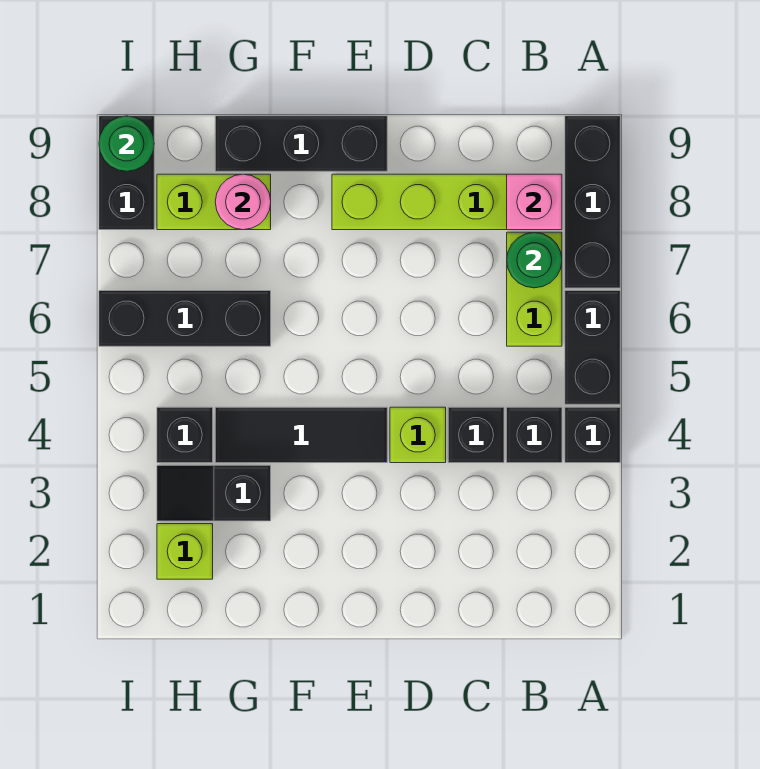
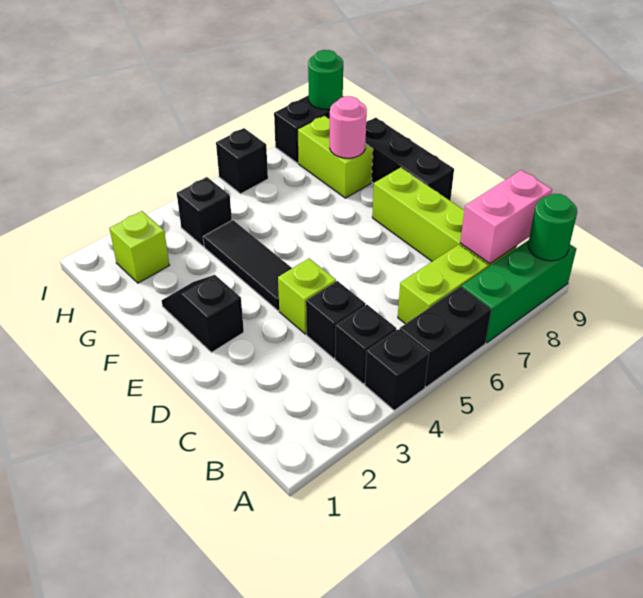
black 1x3 brick [565,116,620,288] -> green 1x3 brick [462,240,576,343]
green 1x1 round brick [507,232,562,288] -> green 1x1 round brick moved to [528,194,577,261]
pink 1x1 brick [507,174,562,230] -> pink 1x2 brick [460,170,552,264]
black 1x2 slope [157,465,271,521] -> black 1x2 slope moved to [162,275,244,352]
black 1x3 brick [99,291,271,346] -> black 1x1 brick [216,128,268,194]

